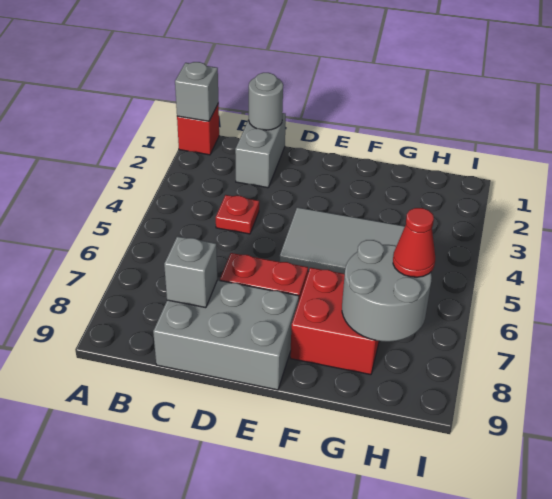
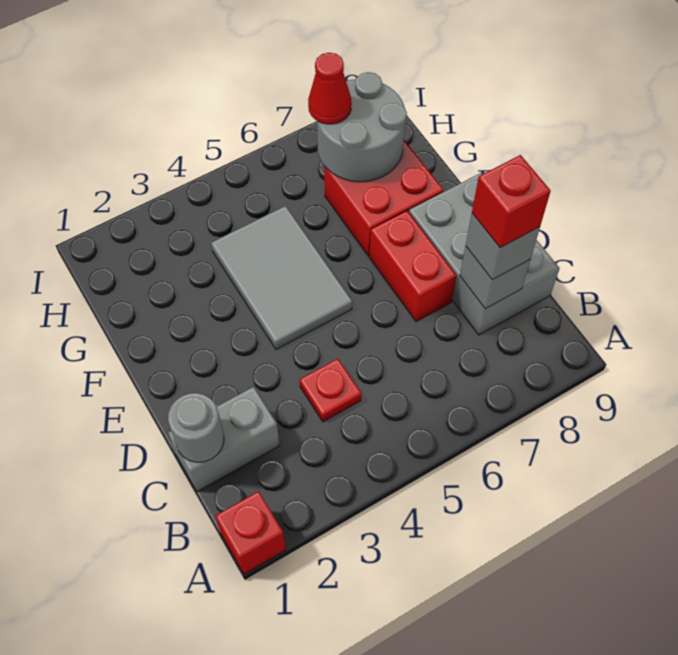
grey 1x1 brick [175,62,219,121] -> grey 1x1 brick moved to [466,213,540,280]
none -> red 1x1 brick [472,155,551,248]

